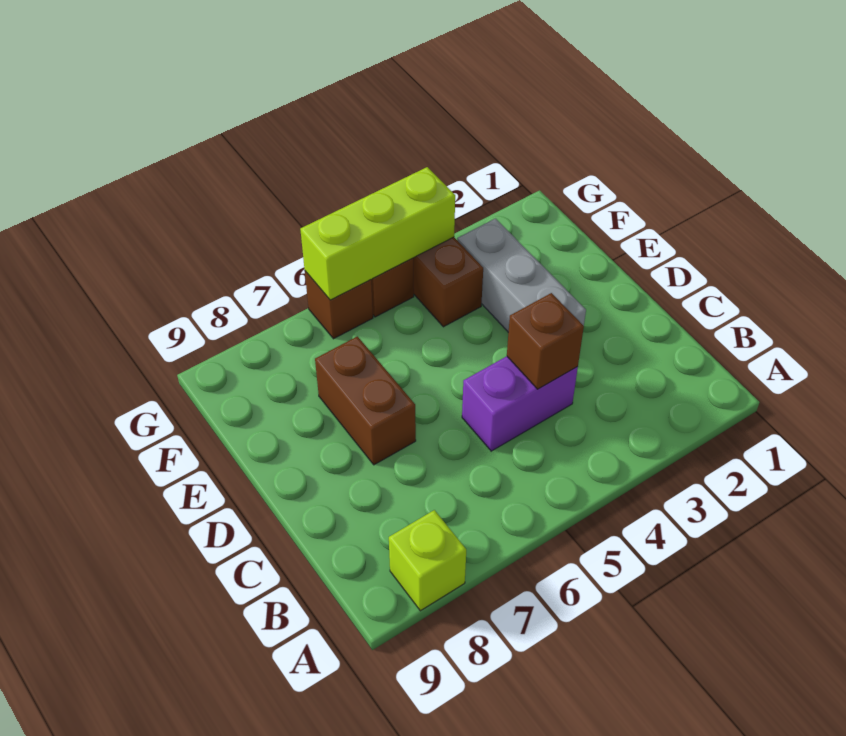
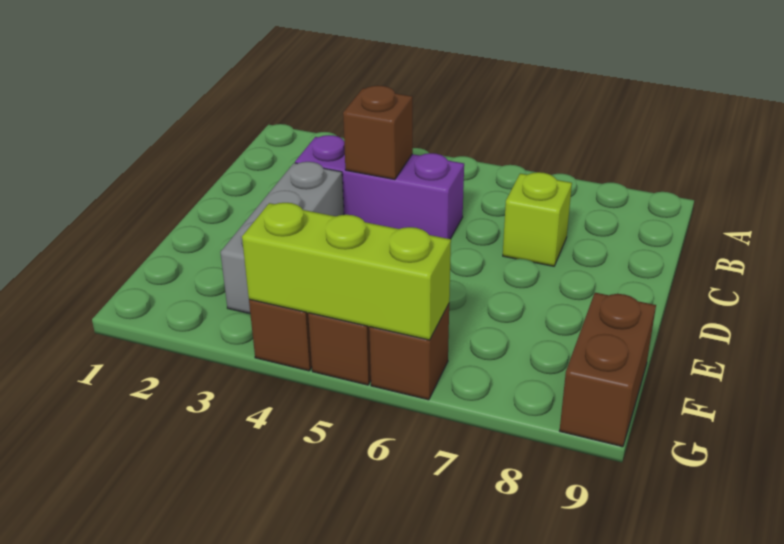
lime 1x1 brick [389,510,466,611] -> lime 1x1 brick moved to [503,172,572,266]
purple 1x2 brick [462,356,578,451] -> purple 1x3 brick [295,135,464,239]
brown 1x2 brick [315,336,416,465] -> brown 1x2 brick moved to [560,293,656,447]

